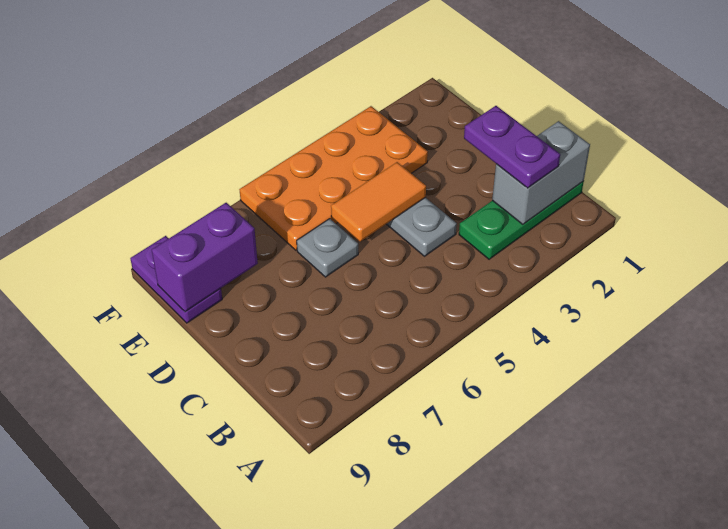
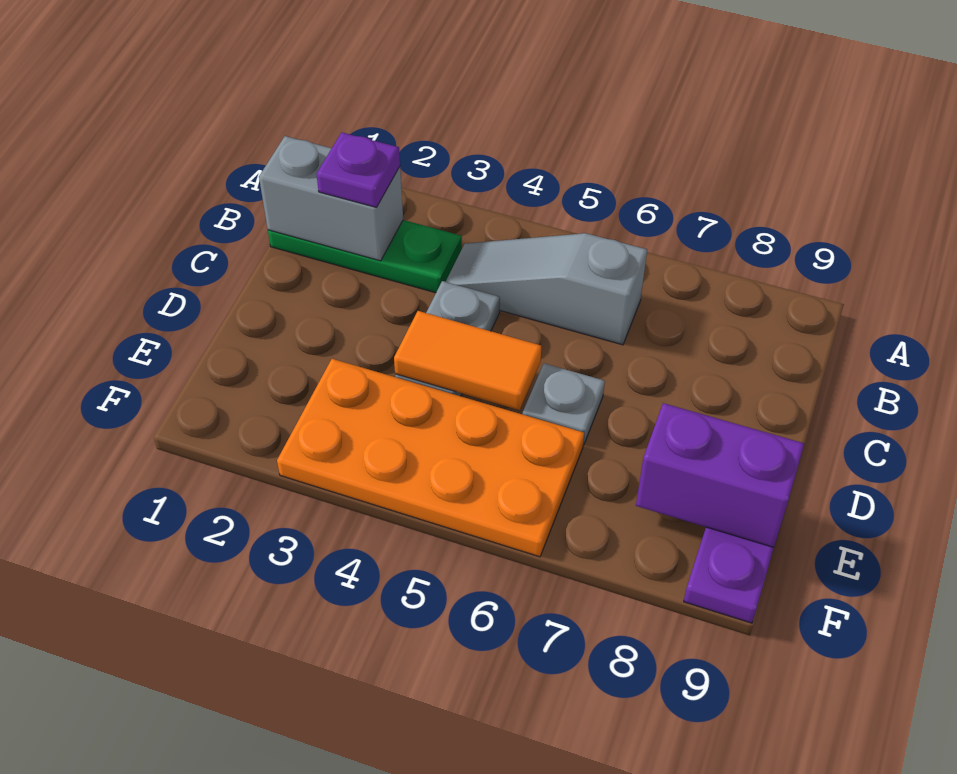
purple 1x2 plate [464,106,560,188] -> purple 1x1 plate [317,132,400,207]
none -> grey 1x3 slope [446,233,647,345]

